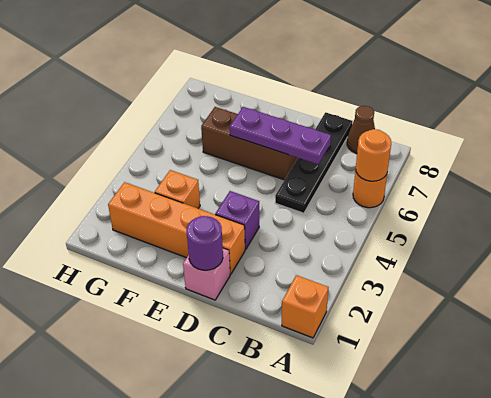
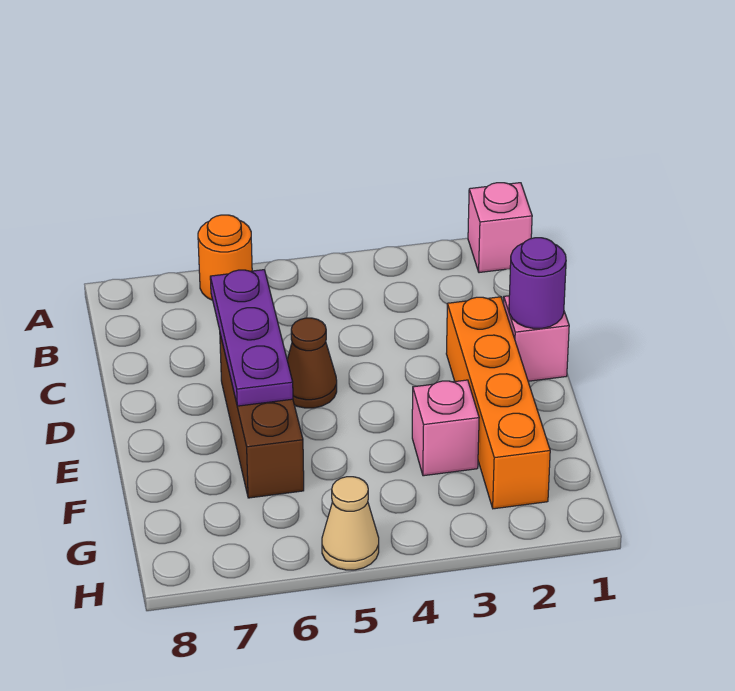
orange 1x1 brick [282,275,328,338] -> pink 1x1 brick [468,183,532,273]
orange 1x1 round brick [356,129,391,181] -> none
brown 1x1 cone [347,106,375,153] -> brown 1x1 cone moved to [287,318,337,408]
black 1x4 plate [275,112,353,213] -> none
purple 1x1 brick [215,191,259,249] -> none
orange 1x1 brick [155,170,200,208] -> pink 1x1 brick [412,380,479,476]
none -> tan 1x1 cone [322,477,379,570]

